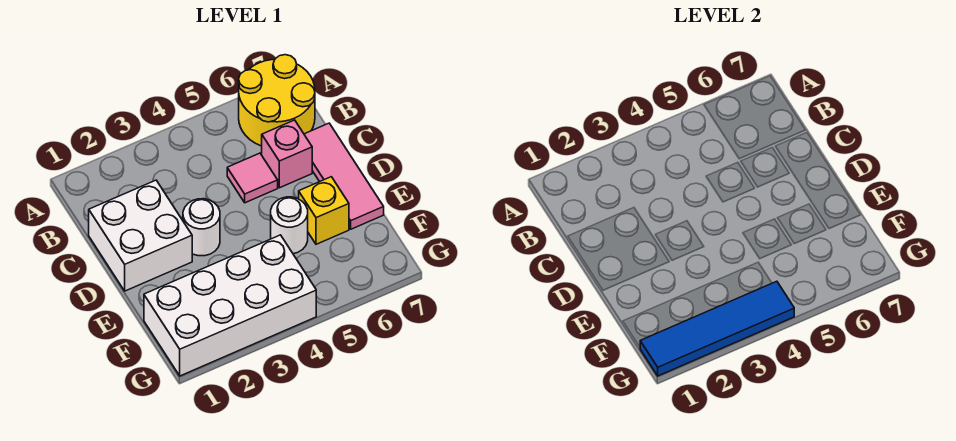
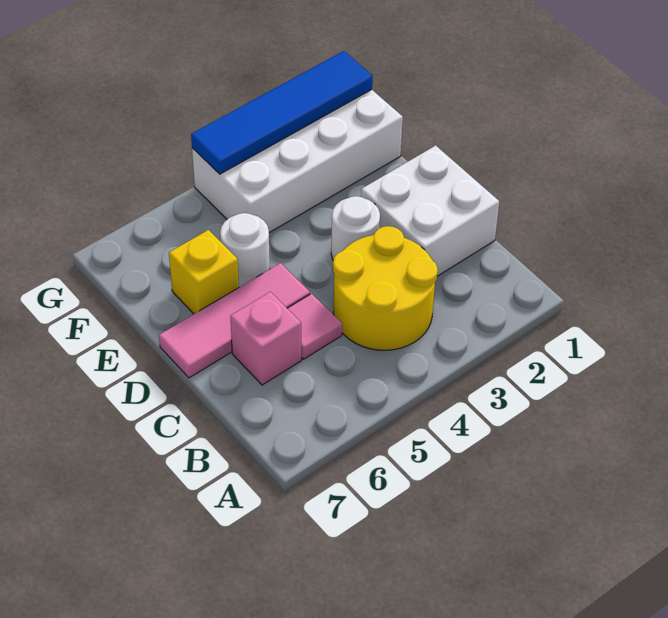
yellow 2x2 round brick [239,55,315,146] -> yellow 2x2 round brick moved to [333,226,438,350]
pink 1x3 tile [304,123,384,229] -> pink 1x3 tile turned to [159,263,310,378]

